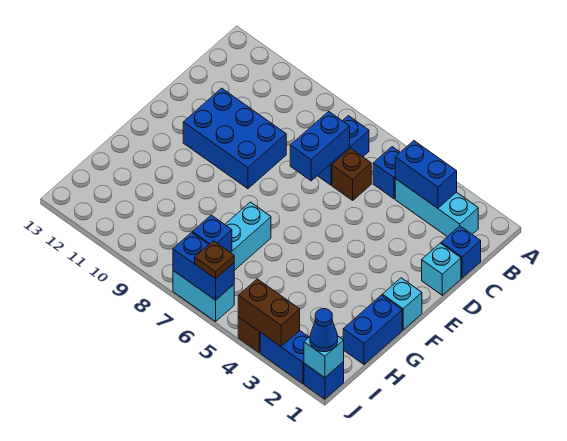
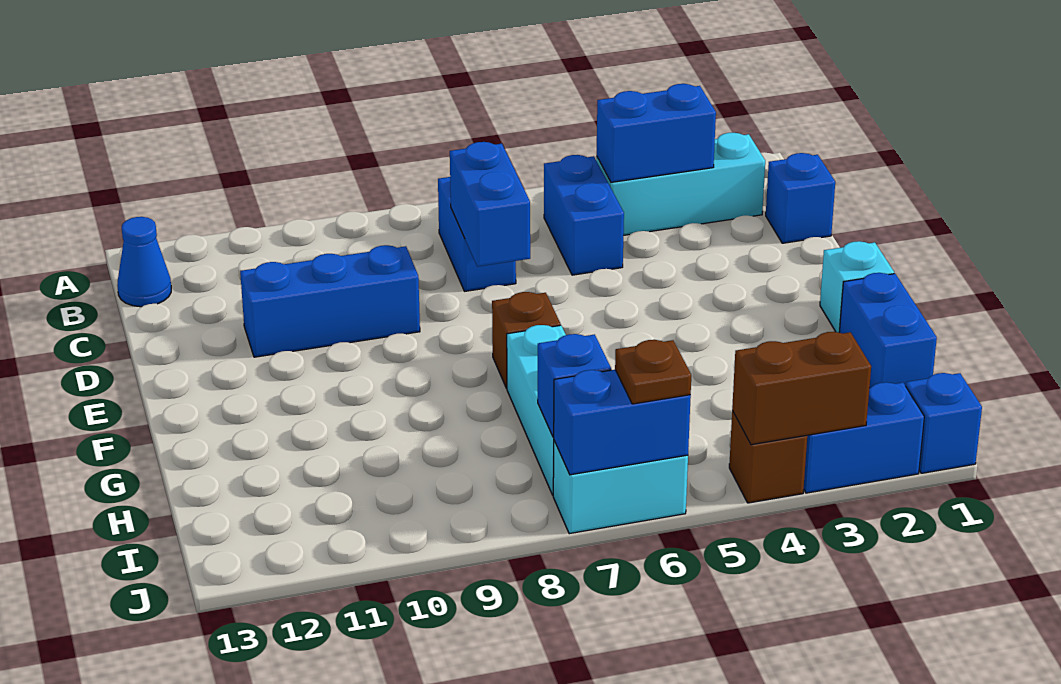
blue 1x1 brick [373,147,400,199] -> blue 1x2 brick [544,155,624,275]
brown 1x1 brick [332,148,371,200] -> brown 1x1 brick moved to [492,292,561,389]
cyan 1x1 brick [422,243,461,295] -> none
blue 2x3 brick [183,88,286,189] -> blue 1x3 brick [240,245,420,357]
cyan 1x1 brick [304,336,344,378] -> none
blue 1x1 cone [310,309,338,352] -> blue 1x1 cone moved to [117,217,171,307]

